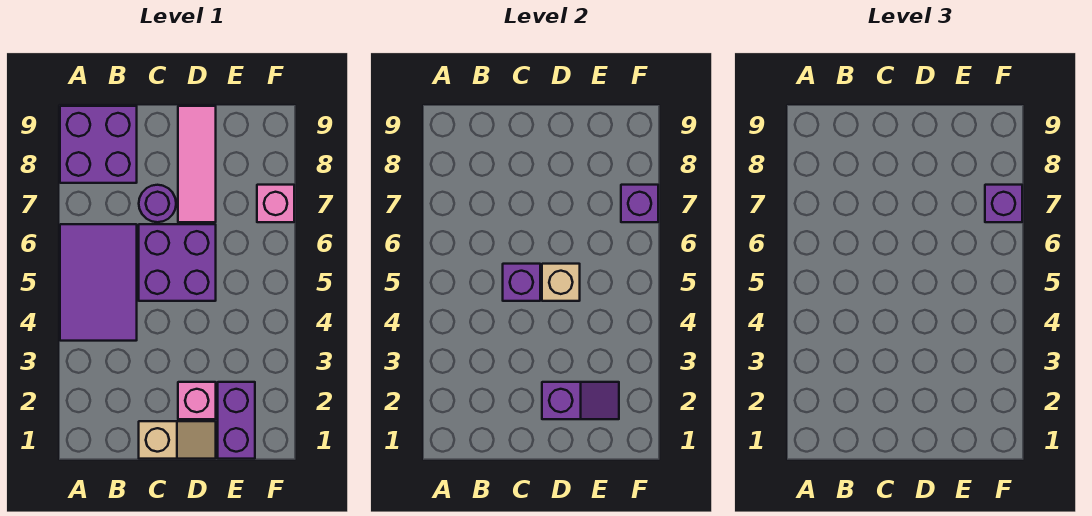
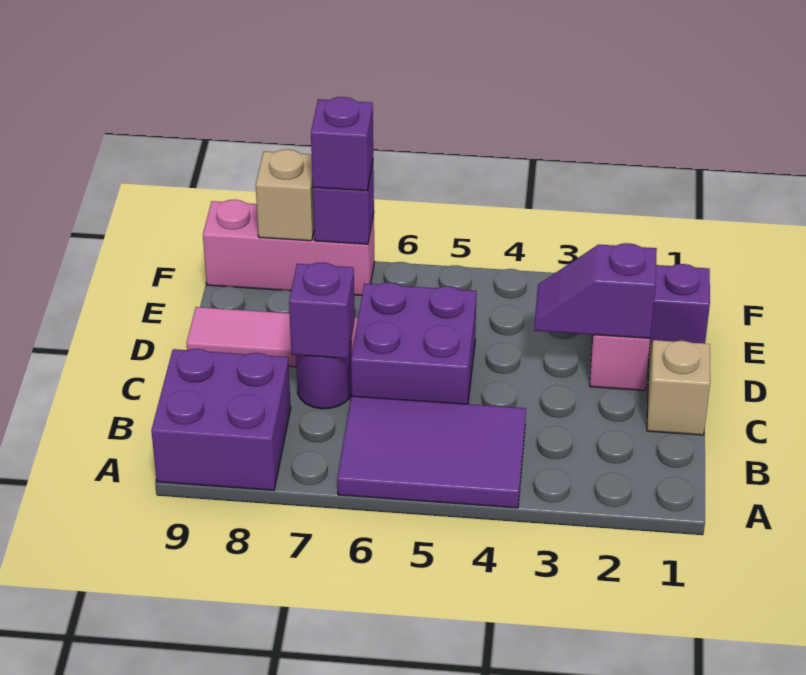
purple 1x1 brick [503,264,540,301] -> purple 1x1 brick moved to [289,263,355,359]
purple 1x2 slope [542,382,619,419] -> purple 1x2 slope turned to [534,243,657,339]
tan 1x1 brick [542,264,580,301] -> tan 1x1 brick moved to [256,149,314,241]
pink 1x1 brick [257,185,294,222] -> pink 1x3 brick [203,200,375,295]

